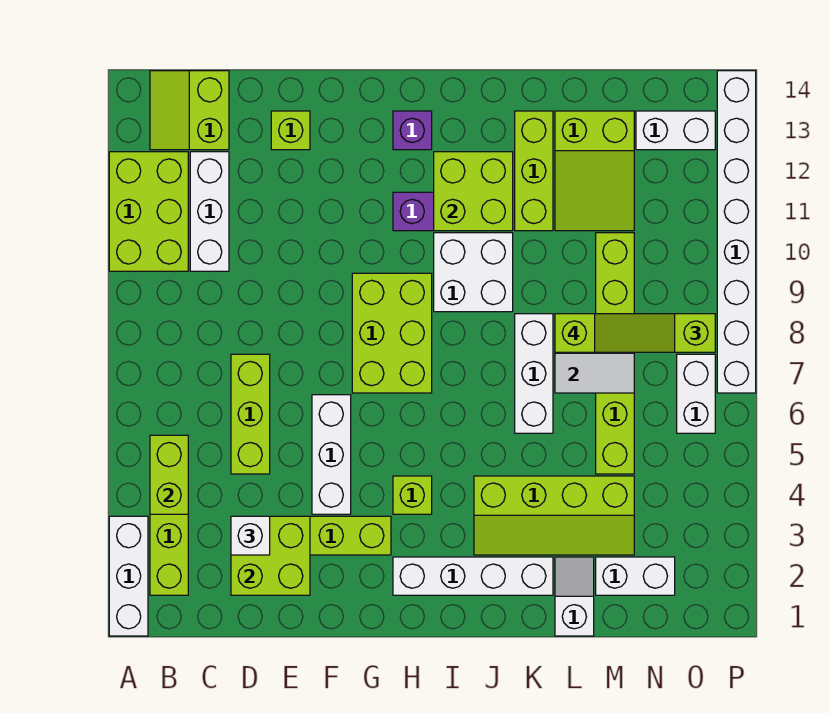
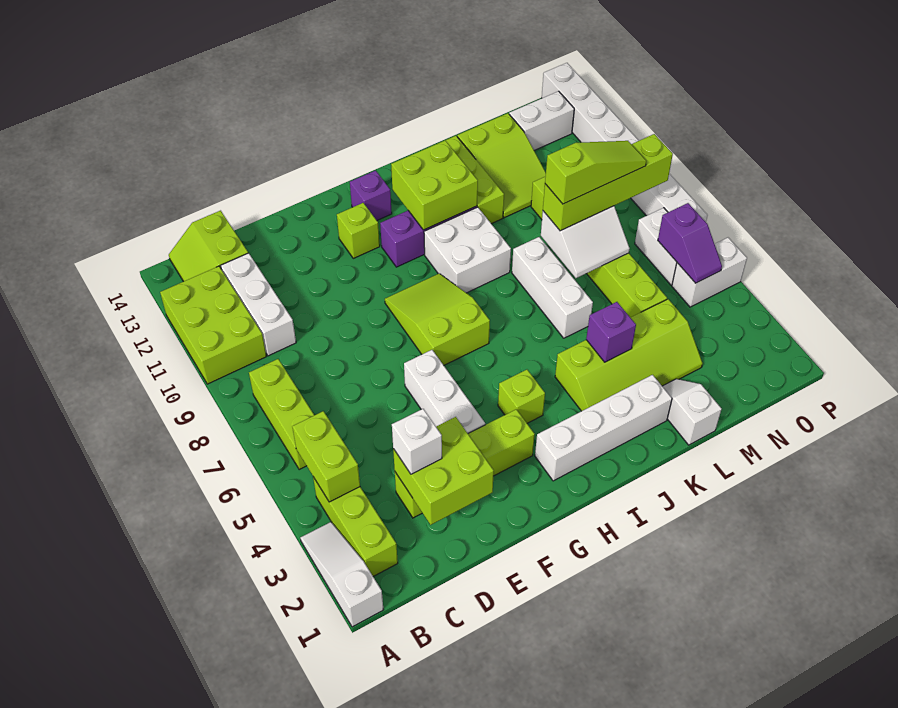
white 1x3 brick [109,516,148,636] -> white 1x3 slope [300,522,383,627]
lime 1x3 brick [231,354,270,474] -> lime 1x3 brick moved to [249,359,314,470]
lime 1x1 brick [271,111,310,150] -> lime 1x1 brick moved to [337,203,380,258]
lime 2x3 brick [352,273,432,393] -> lime 2x3 slope [385,273,490,365]
none -> purple 1x1 brick [586,302,636,362]
white 1x2 brick [596,557,675,595] -> white 1x2 brick moved to [672,238,747,307]
none -> purple 1x2 slope [658,203,722,283]

